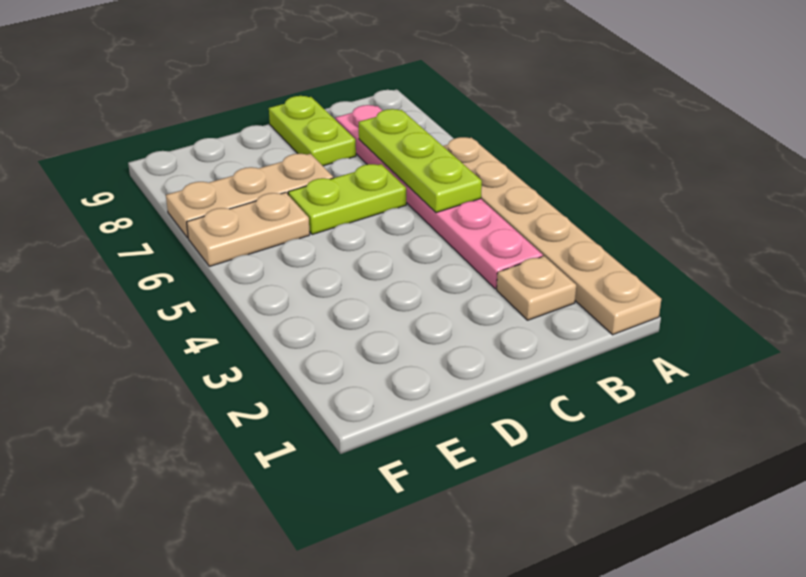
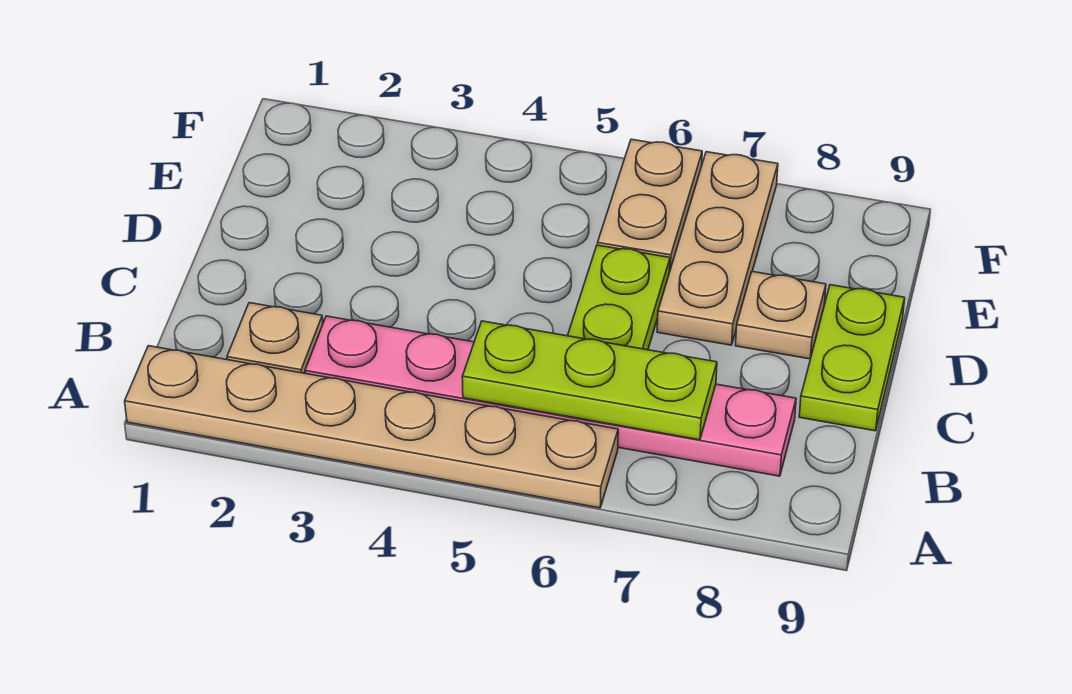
lime 1x2 plate [269,96,356,166] -> lime 1x2 plate turned to [799,285,905,431]
none -> tan 1x1 plate [735,272,826,359]

